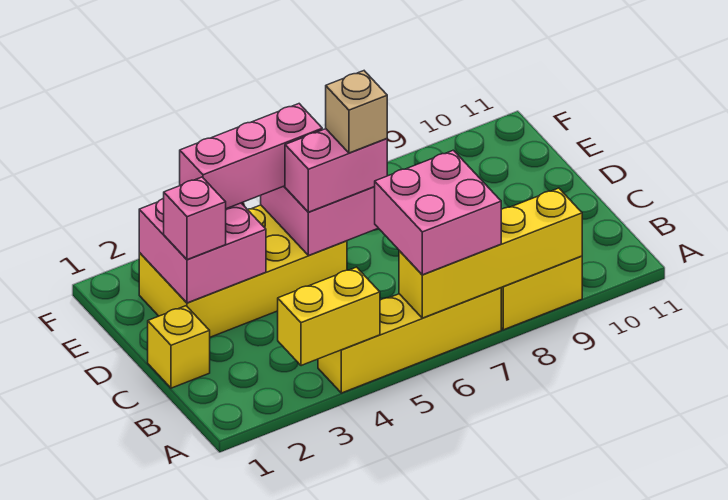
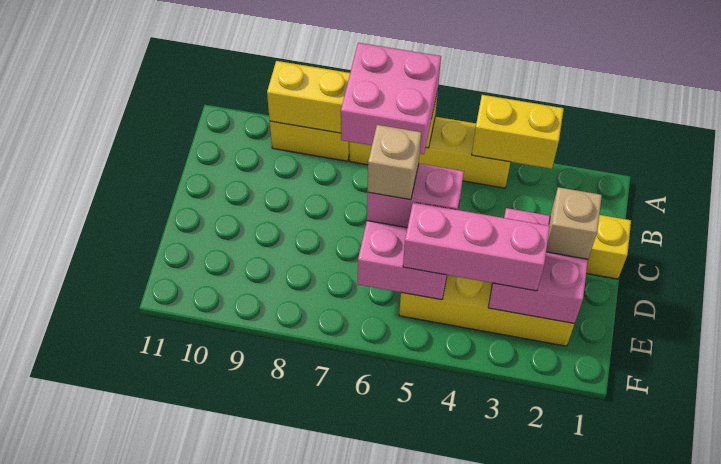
pink 1x1 brick [164,177,226,260] -> tan 1x1 brick [546,187,602,259]

